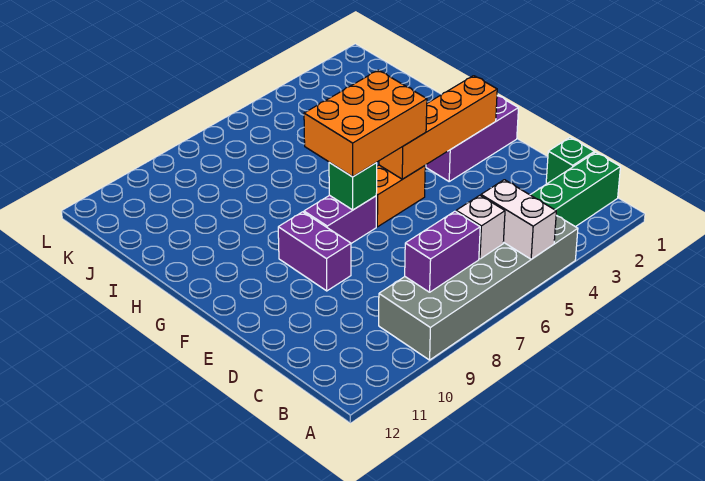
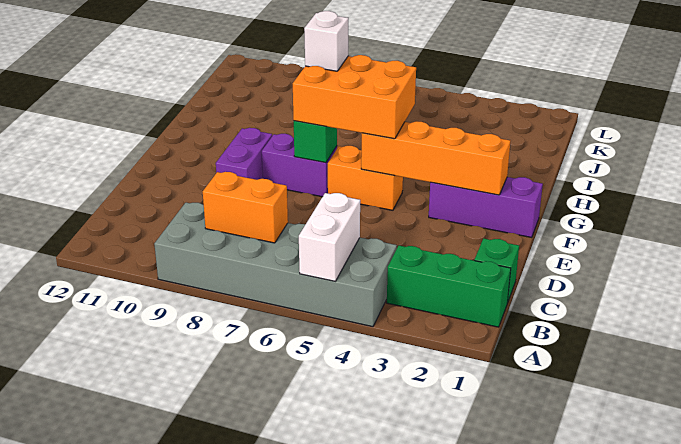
white 1x1 brick [456,195,505,259] -> white 1x1 brick moved to [304,11,348,71]
purple 1x2 brick [405,211,480,292] -> orange 1x2 brick [203,172,288,243]

